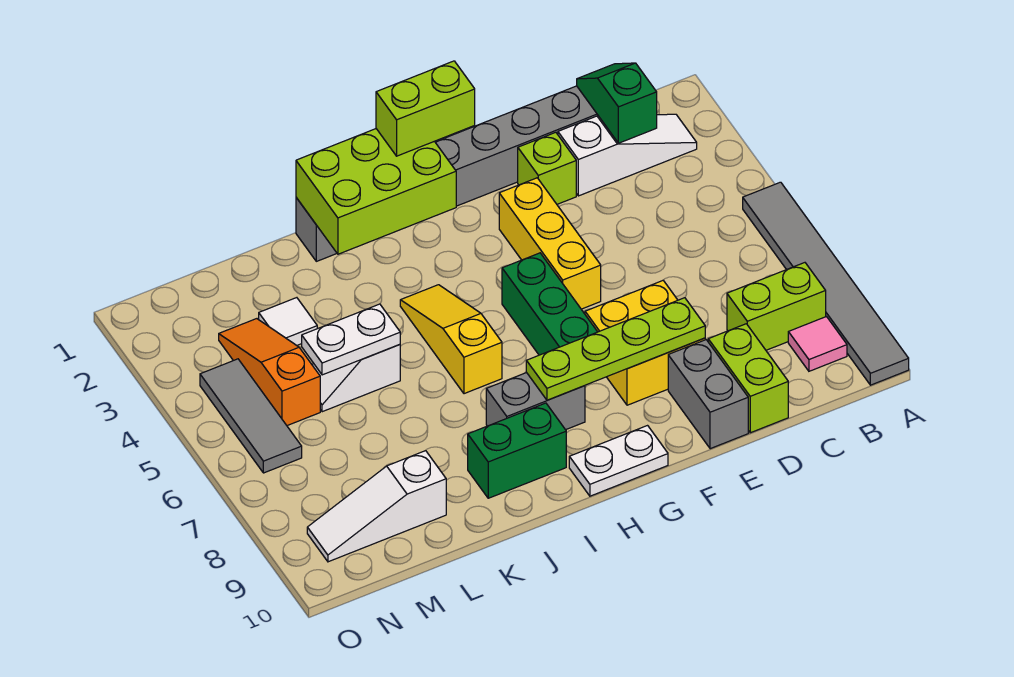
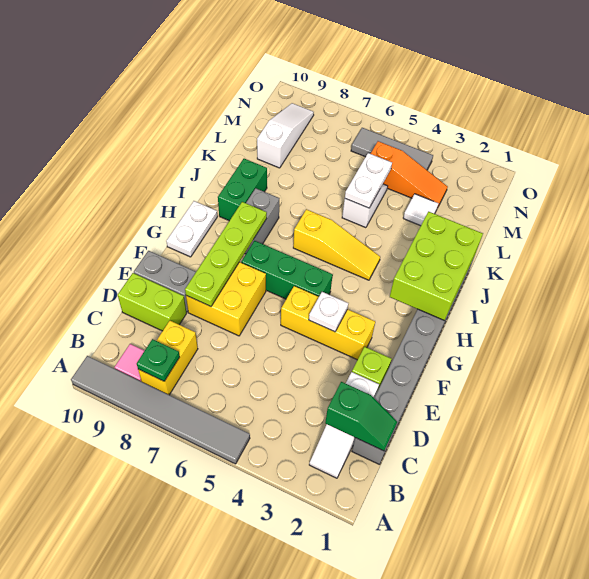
lime 1x2 brick [727,263,826,350] -> yellow 1x2 brick [138,321,198,395]
none -> green 1x1 plate [137,339,180,381]
none -> white 1x1 plate [309,292,348,332]
lime 1x2 brick [376,61,475,156] -> none

